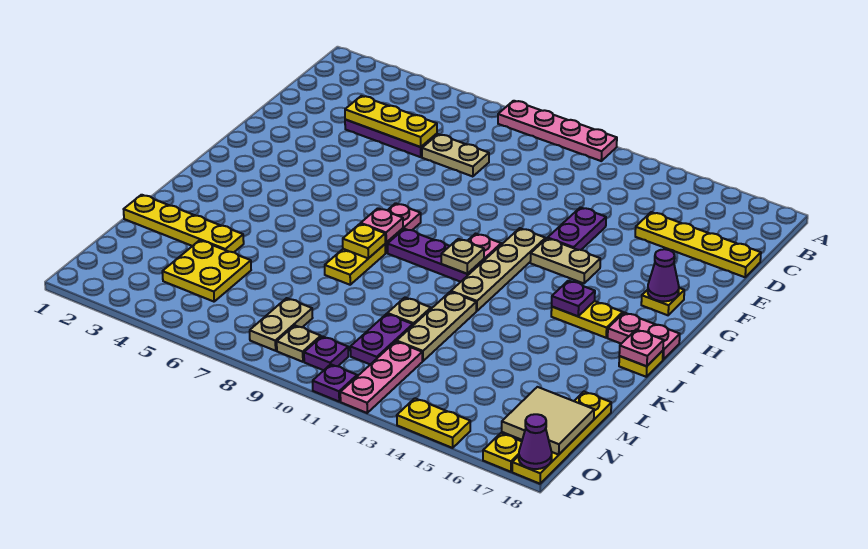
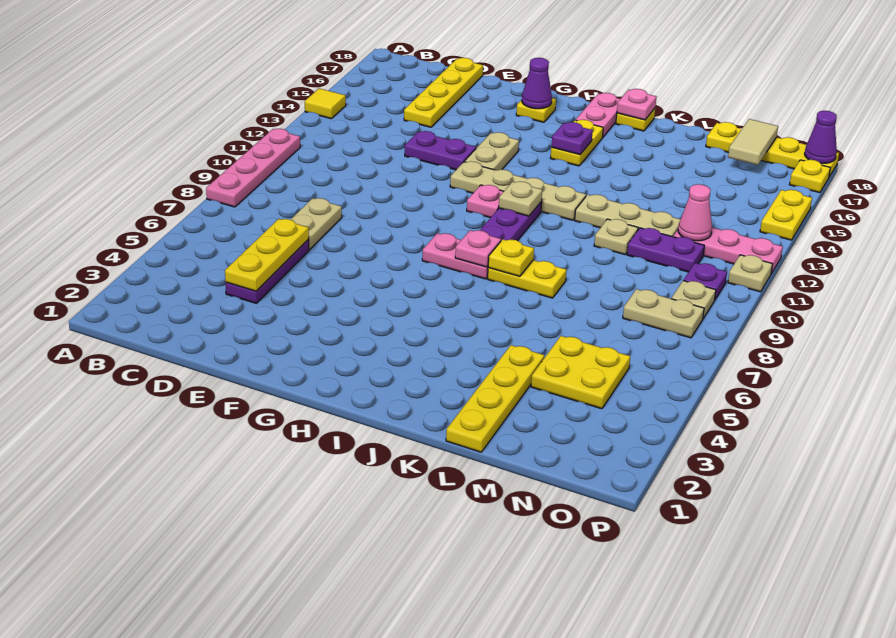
none -> yellow 1x1 tile [305,88,346,119]
none -> pink 1x1 cone [678,184,712,241]
tan 2x2 tile [502,387,594,455] -> tan 1x2 tile [728,119,778,165]
purple 1x1 plate [313,364,357,401] -> tan 1x1 plate [728,255,772,292]

